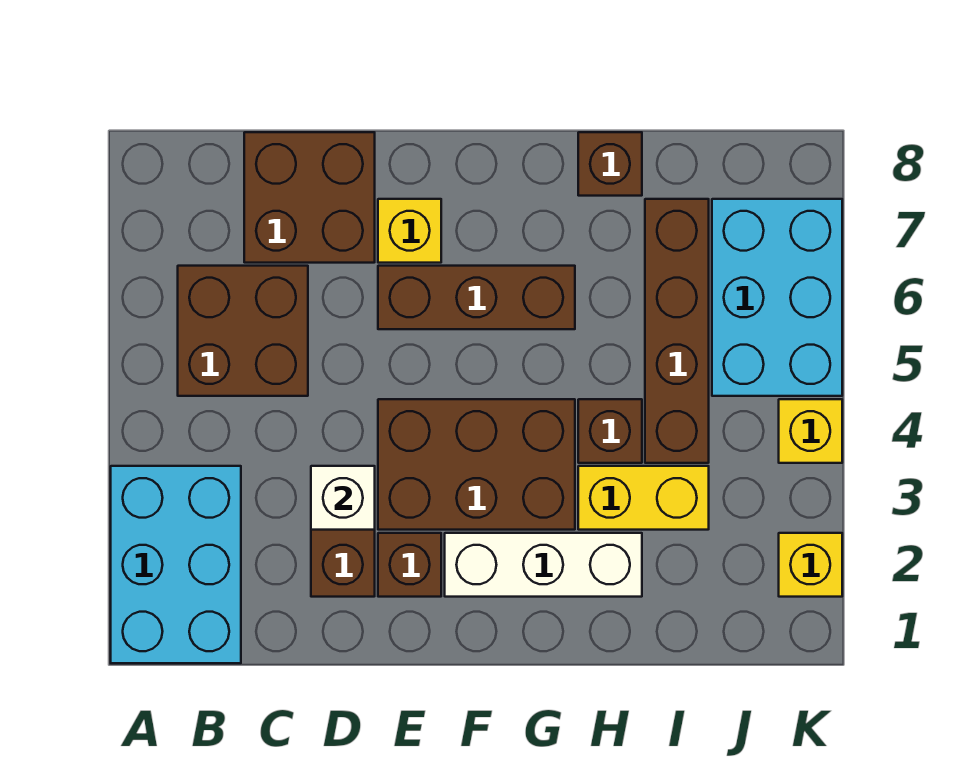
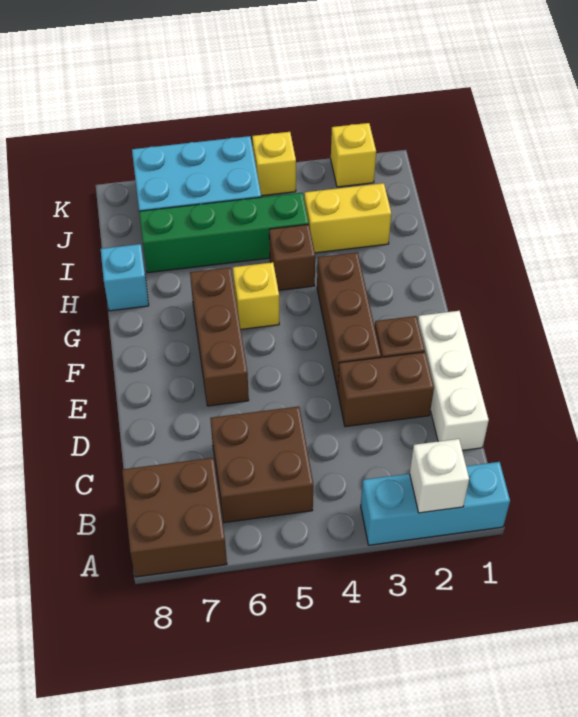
cyan 2x3 brick [111,466,241,663] -> cyan 1x3 brick [361,462,510,545]
brown 2x2 brick [244,132,375,263] -> brown 2x2 brick moved to [122,458,227,577]
white 1x1 brick [311,466,375,530] -> white 1x1 brick moved to [409,439,469,513]
brown 2x3 brick [378,399,575,530] -> brown 1x3 brick [317,252,381,389]
yellow 1x1 brick [378,199,441,263] -> yellow 1x1 brick moved to [233,262,279,329]
white 1x3 brick [445,533,642,597] -> white 1x3 brick moved to [418,311,489,450]
yellow 1x2 brick [578,466,709,530] -> yellow 1x2 brick turned to [304,183,391,253]
brown 1x1 brick [578,132,642,196] -> cyan 1x1 brick [101,244,149,311]
brown 1x4 brick [645,199,709,463] -> green 1x4 brick [139,193,309,273]

